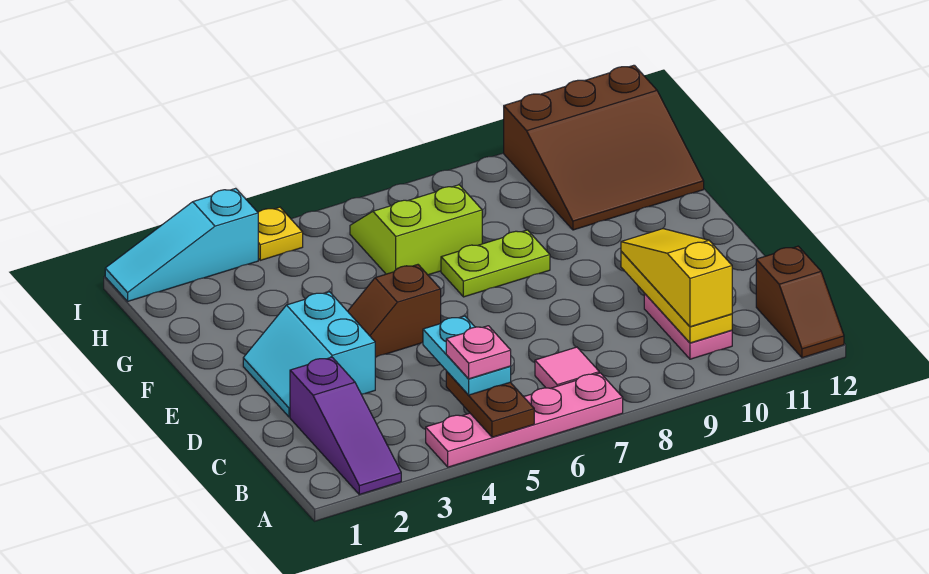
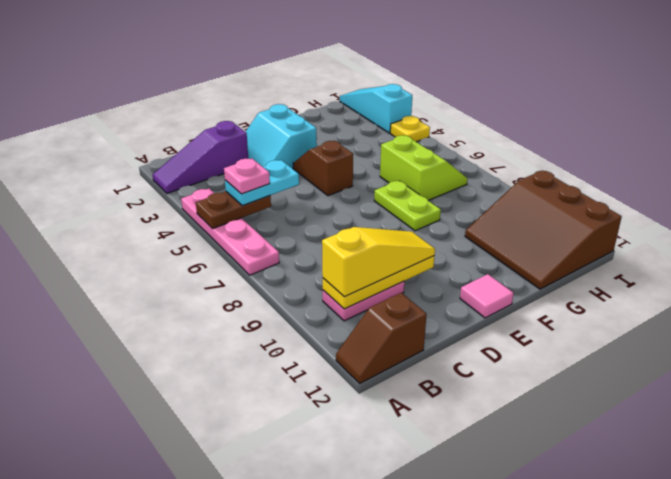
pink 1x1 tile [535,347,599,388] -> pink 1x1 tile moved to [460,274,513,318]
cyan 2x2 slope [243,292,375,417] -> cyan 2x2 slope turned to [246,104,317,168]

